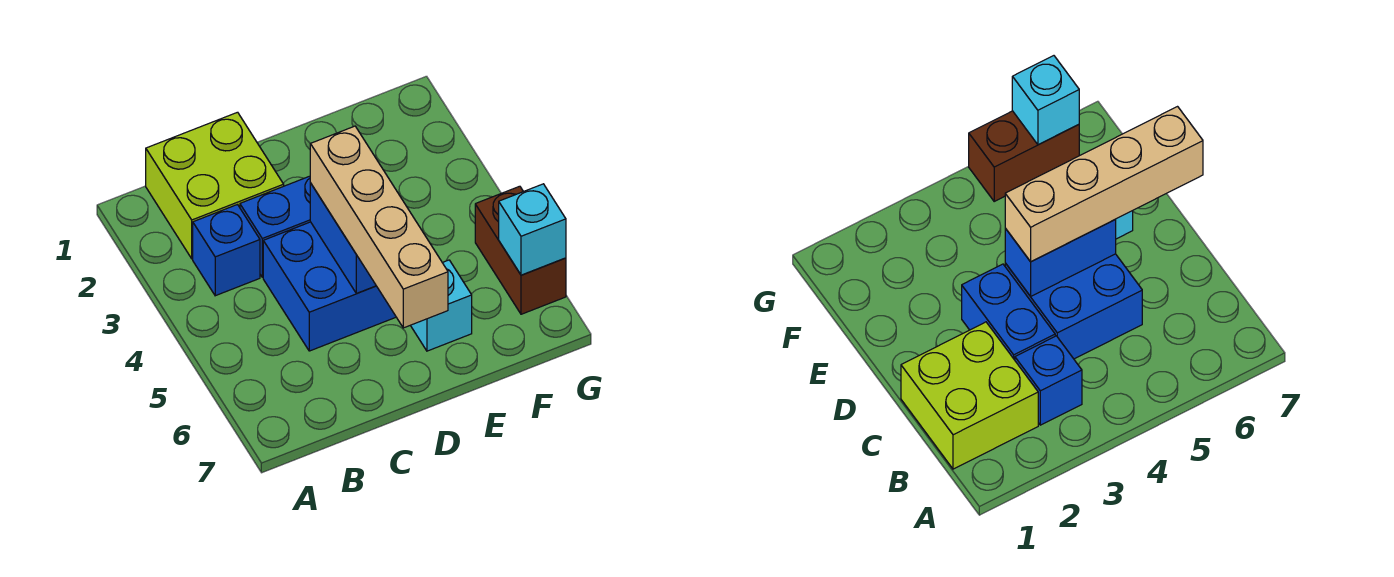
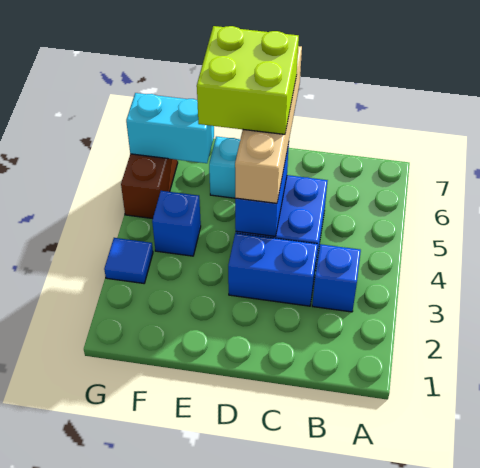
lime 2x2 brick [146,112,284,259] -> lime 2x2 brick moved to [197,26,299,134]
none -> blue 1x1 brick [152,191,201,256]
none -> blue 1x1 tile [104,238,153,283]
cyan 1x1 brick [499,184,566,275] -> cyan 1x2 brick [126,93,214,163]

